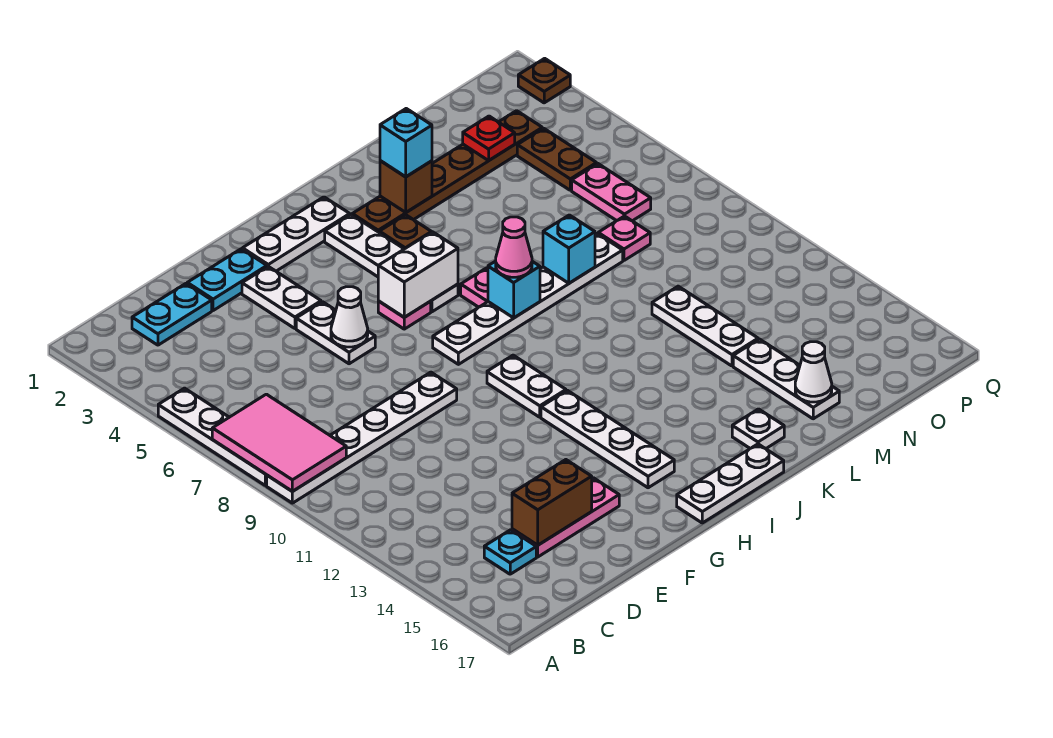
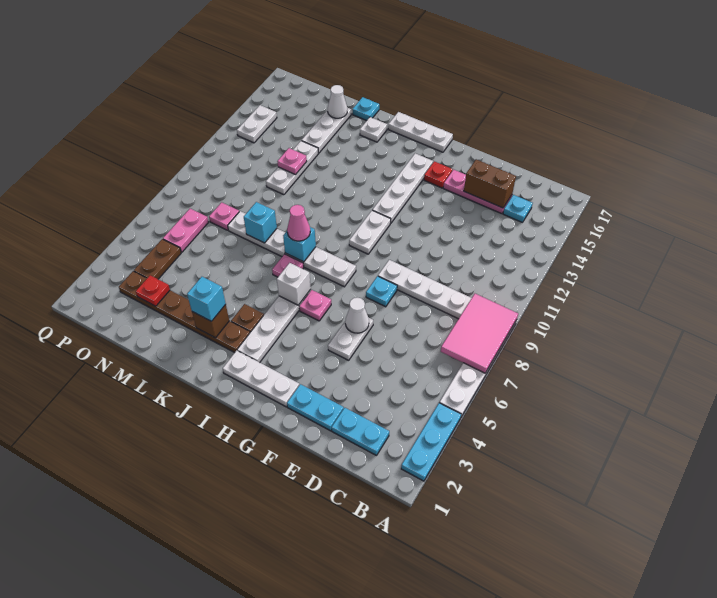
none -> cyan 1x3 plate [401,403,461,481]
white 1x2 plate [242,266,321,328] -> white 1x2 plate moved to [237,105,277,143]
none -> cyan 1x1 plate [366,276,397,307]
none -> red 1x1 plate [424,161,452,188]
white 1x2 brick [378,232,458,317] -> white 1x1 brick [277,263,311,305]
none -> cyan 1x1 plate [352,97,379,121]
none -> pink 1x1 plate [277,148,307,175]
brown 1x1 plate [518,58,570,103] -> none

